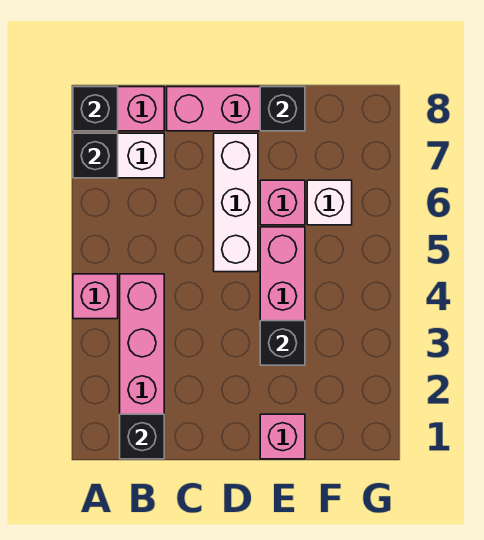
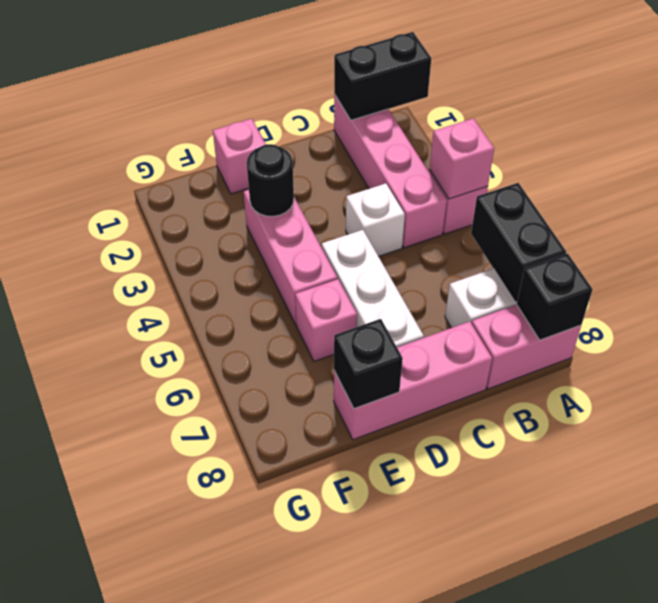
none -> pink 1x1 brick [430,118,494,199]
black 1x1 brick [73,133,118,178] -> black 1x2 brick [471,183,566,302]
black 1x1 brick [120,414,164,459] -> black 1x2 brick [334,32,431,120]
black 1x1 brick [260,321,305,365] -> black 1x1 round brick [247,144,294,216]
white 1x1 brick [307,180,352,225] -> white 1x1 brick moved to [346,183,405,256]

